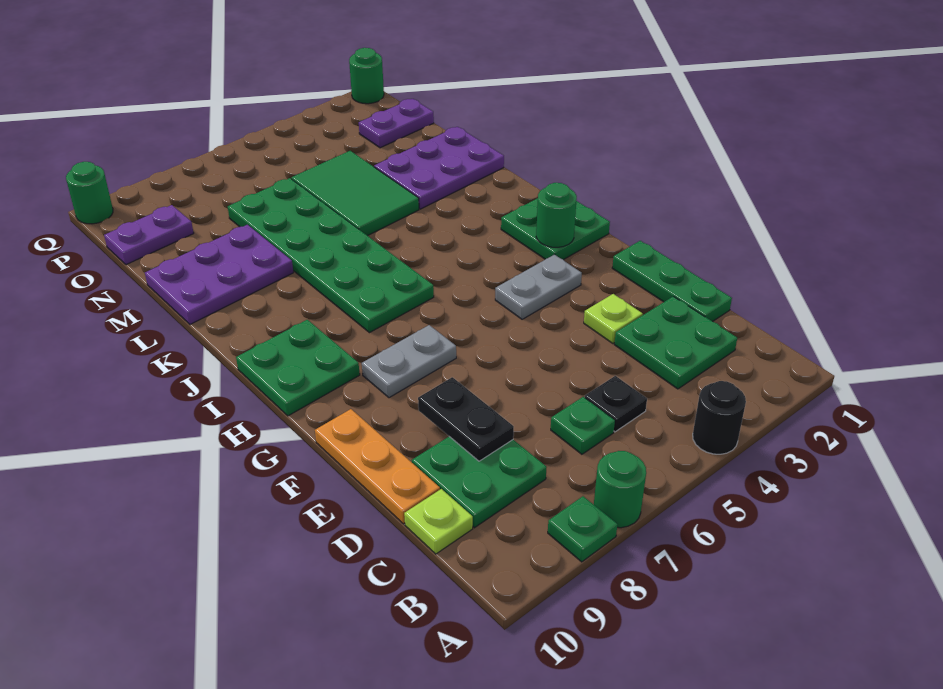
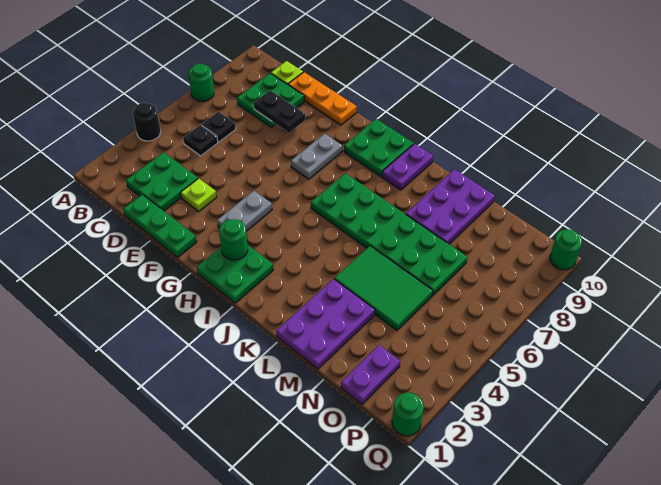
green 1x1 plate [548,496,618,562] -> none
green 1x1 plate [551,397,615,454] -> black 1x1 plate [201,112,236,142]
purple 1x2 plate [104,205,194,265] -> purple 1x2 plate moved to [382,144,433,190]

